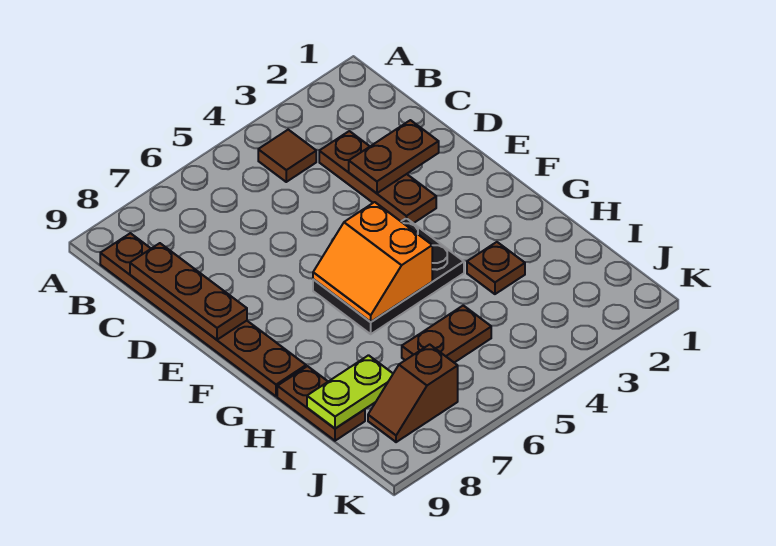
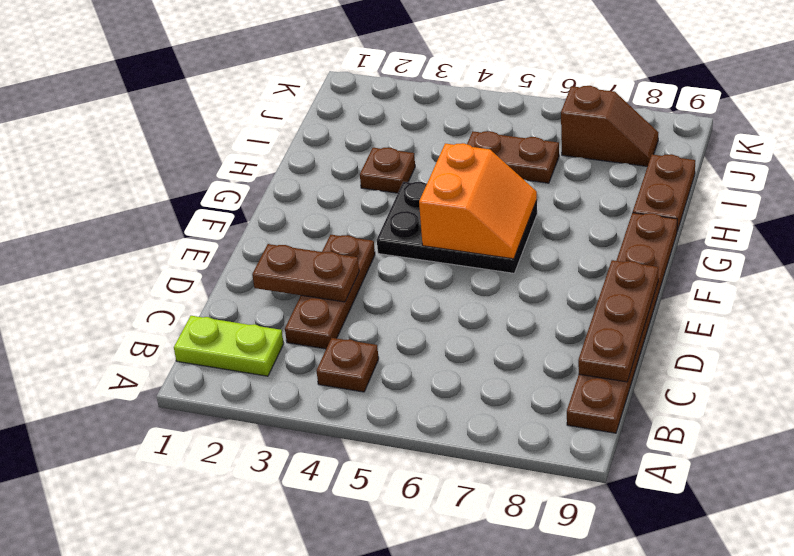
brown 1x1 tile [258,130,316,182] -> brown 1x1 plate [316,338,379,392]
lime 1x2 plate [307,355,393,429] -> lime 1x2 plate moved to [174,316,284,376]

